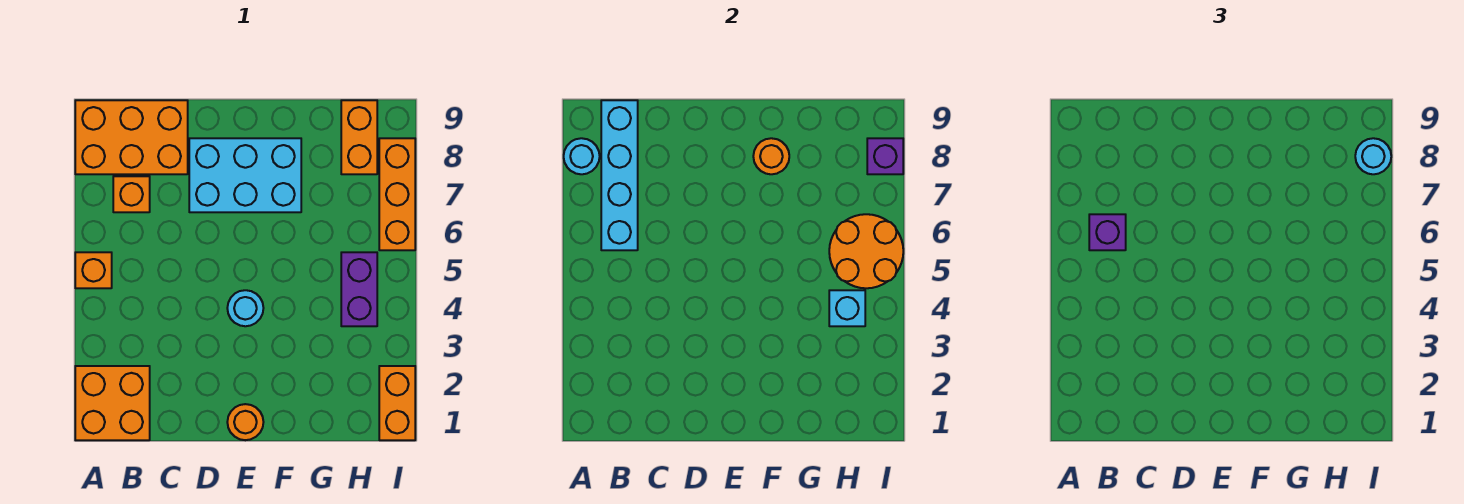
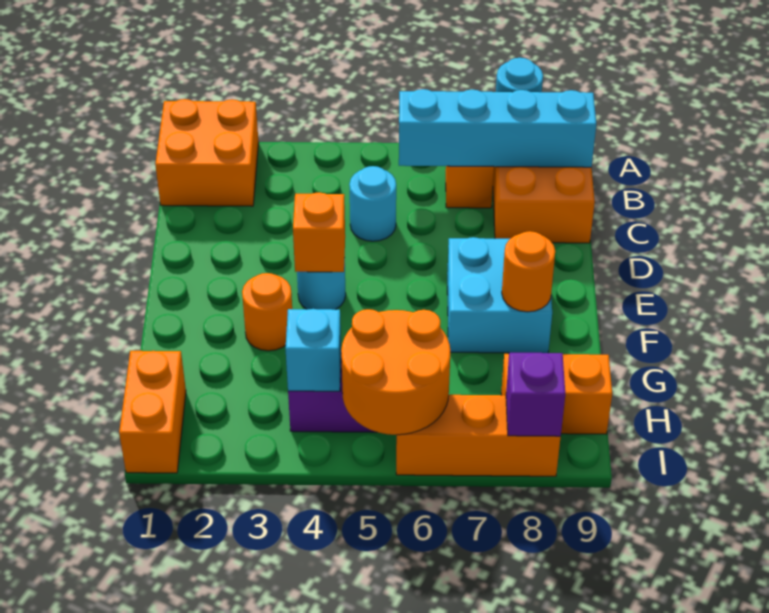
orange 1x1 brick [75,252,112,288] -> orange 1x1 brick moved to [293,192,345,272]
purple 1x1 brick [1089,214,1126,250] -> none
cyan 2x3 brick [189,138,301,212] -> cyan 2x2 brick [447,237,552,353]
orange 1x1 round brick [227,404,263,440] -> orange 1x1 round brick moved to [242,273,292,351]
orange 1x2 brick [379,366,415,440] -> orange 1x2 brick turned to [119,351,186,473]
cyan 1x1 round brick [1355,138,1391,174] -> cyan 1x1 round brick moved to [349,166,396,241]

